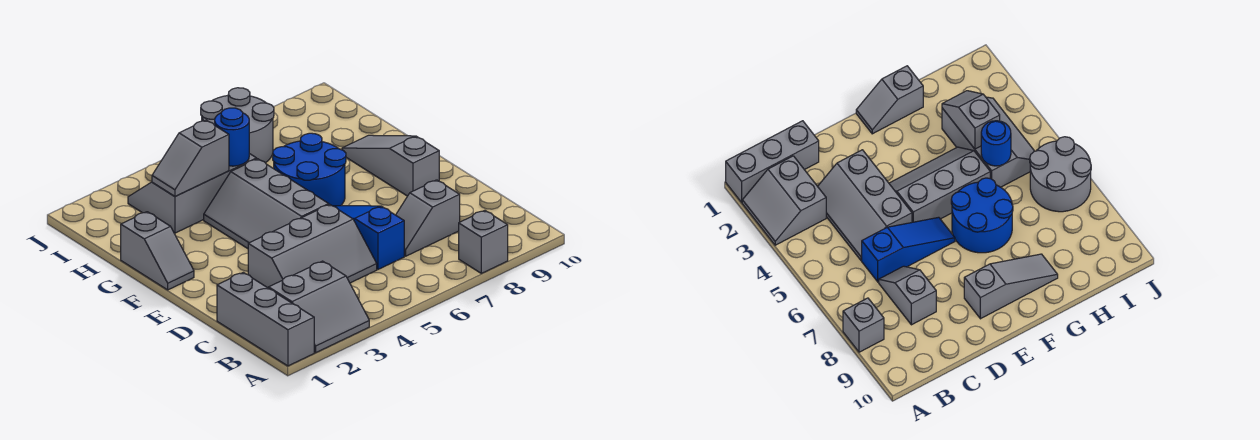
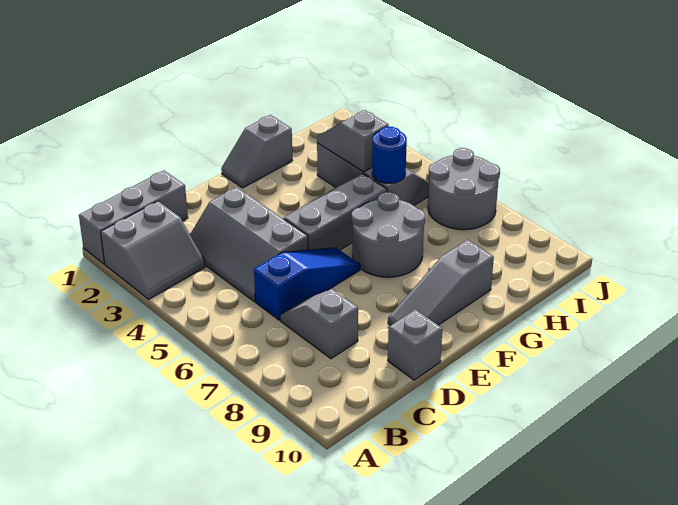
grey 2x2 slope [269,261,369,353] -> grey 2x2 slope turned to [101,201,205,299]
grey 1x1 brick [459,210,508,273] -> grey 1x1 brick moved to [388,310,442,380]
grey 1x3 slope [342,135,439,196] -> grey 1x3 slope turned to [388,240,494,325]
blue 2x2 round brick [273,133,346,206] -> grey 2x2 round brick [352,192,425,277]

